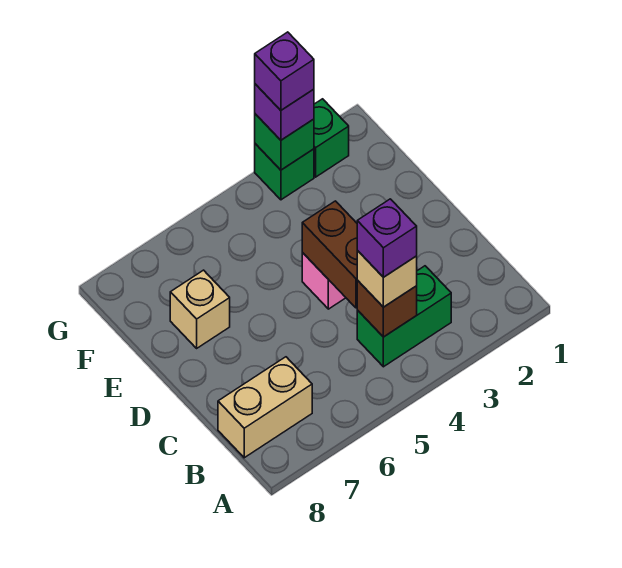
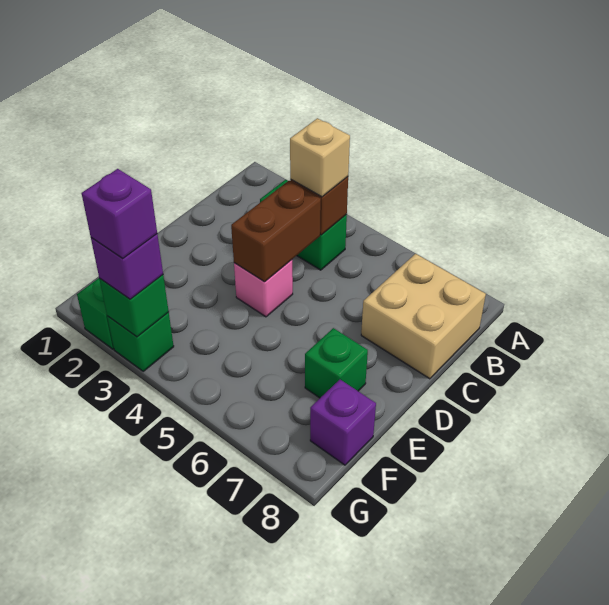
purple 1x1 brick [357,199,417,277] -> purple 1x1 brick moved to [310,380,376,465]
tan 1x2 brick [218,357,312,458] -> tan 2x2 brick [361,254,486,379]
tan 1x1 brick [170,270,230,348] -> green 1x1 brick [305,328,368,398]

